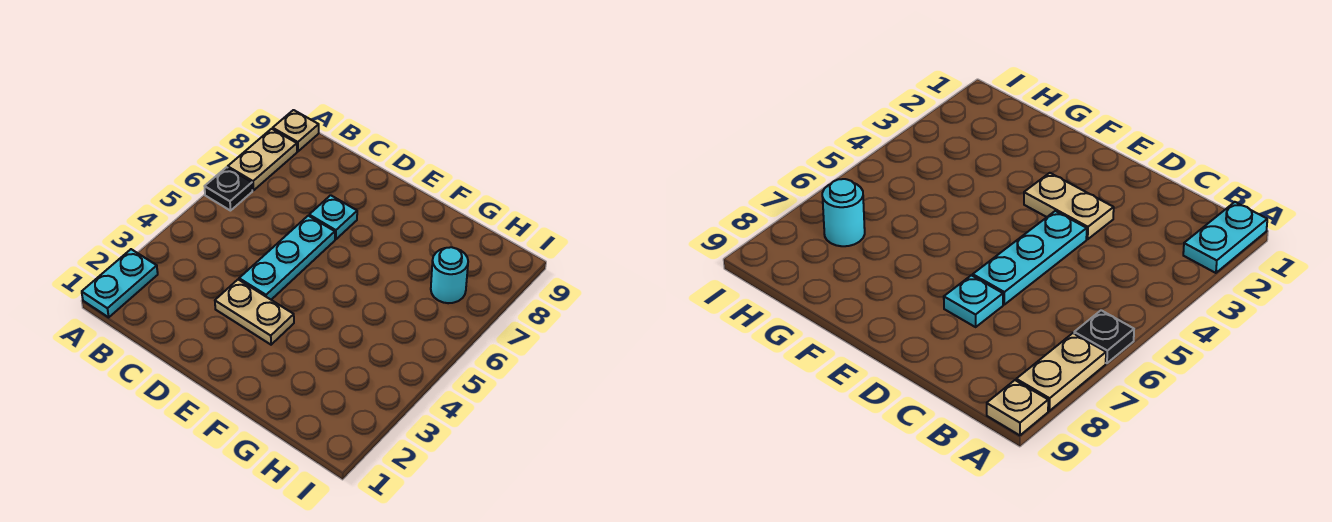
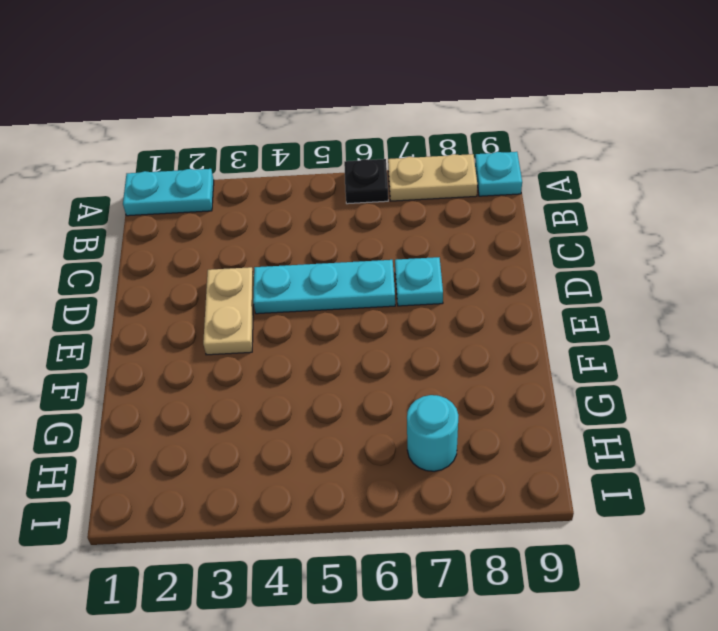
tan 1x1 plate [273,110,319,151] -> cyan 1x1 plate [475,152,522,196]

